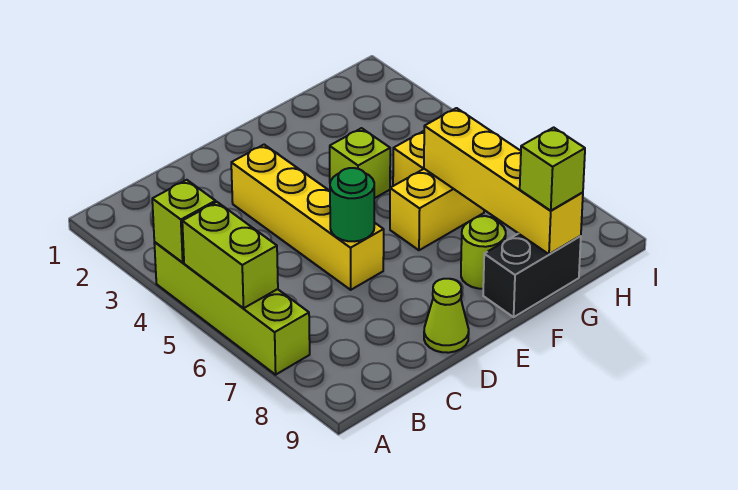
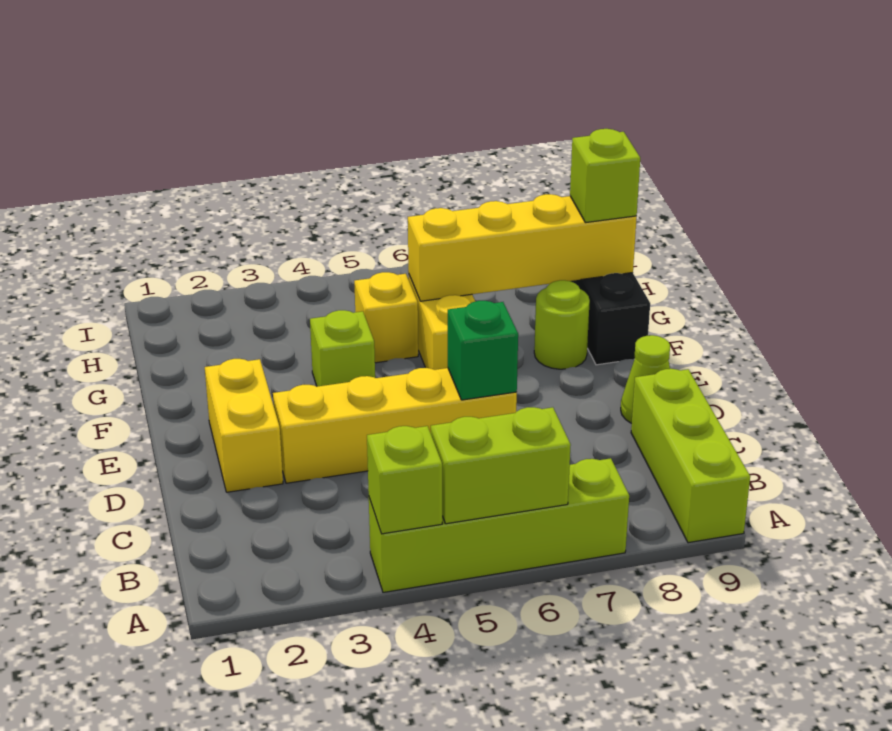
none -> lime 1x3 brick [631,369,750,543]
none -> yellow 1x2 brick [205,359,283,492]
green 1x1 round brick [330,168,374,241] -> green 1x1 brick [448,301,518,400]

